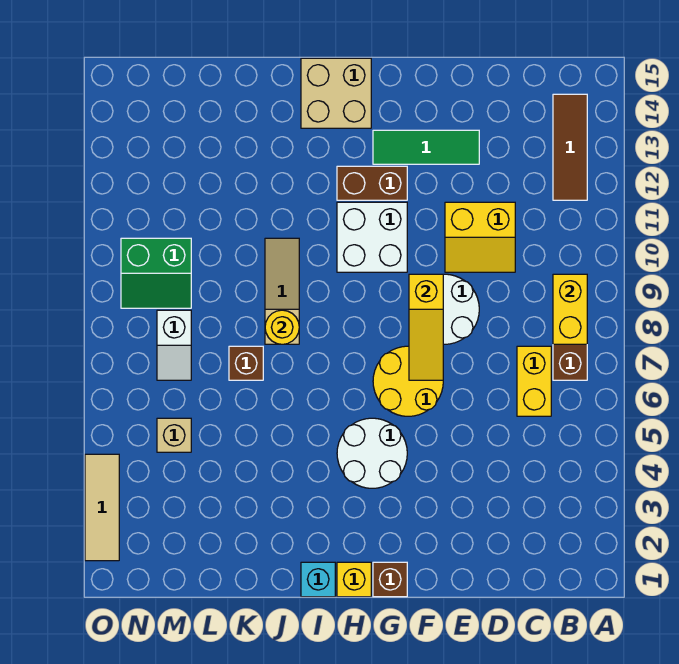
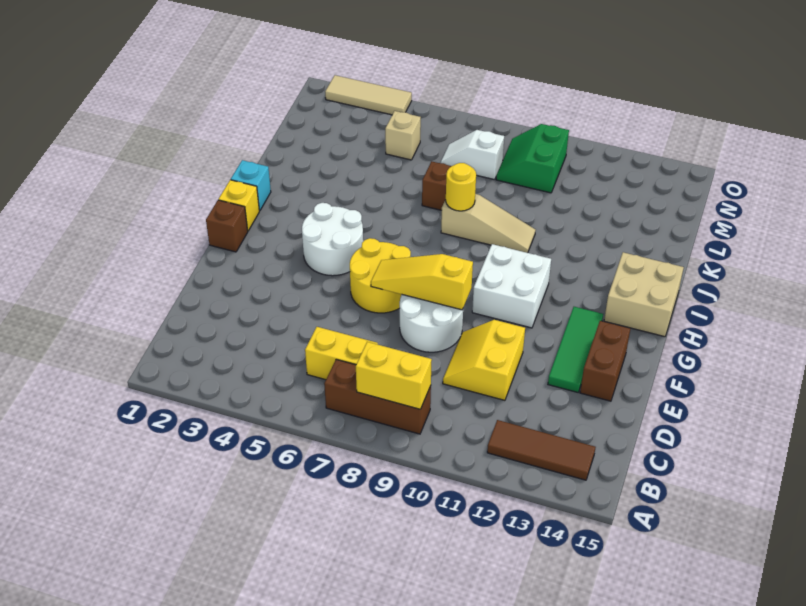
brown 1x2 brick [337,166,407,200] -> brown 1x2 brick moved to [580,321,630,401]

